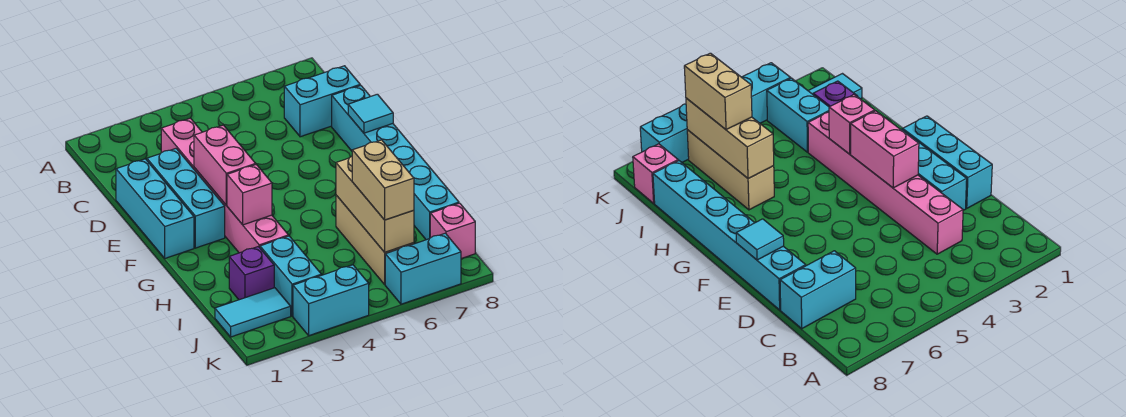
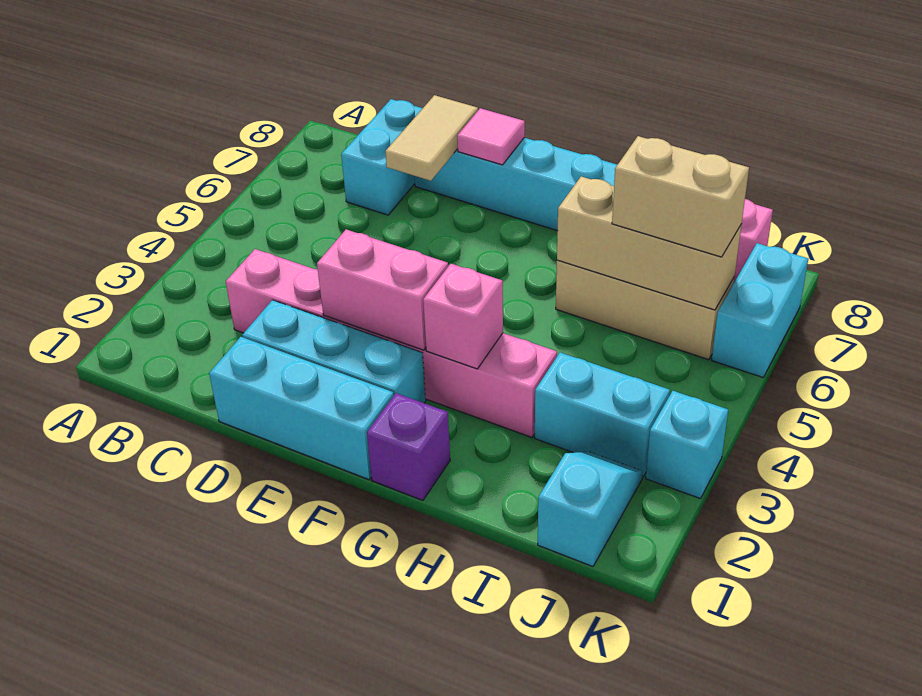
none -> tan 1x2 tile [385,95,478,181]
cyan 1x1 tile [348,94,393,133] -> pink 1x1 tile [457,108,525,165]
purple 1x1 brick [229,247,274,300] -> purple 1x1 brick moved to [367,393,450,500]
cyan 1x2 tile [215,288,291,337] -> cyan 1x2 slope [538,452,643,566]
cyan 1x2 brick [293,265,369,336] -> cyan 1x1 brick [646,391,728,499]

